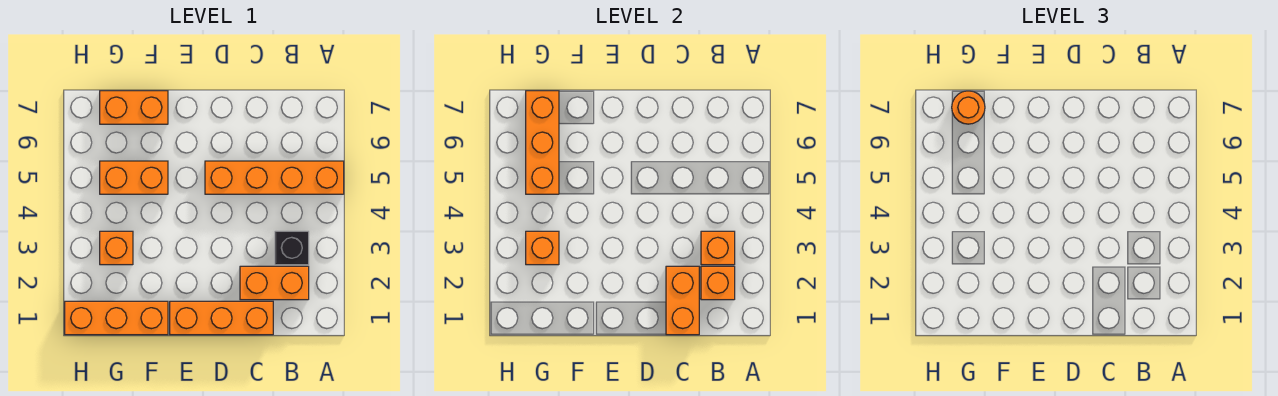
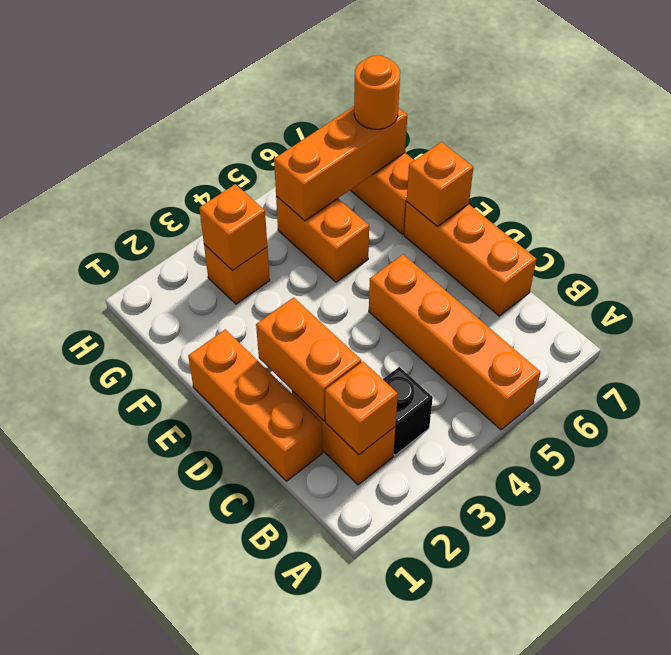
orange 1x1 brick [701,231,735,265] -> orange 1x1 brick moved to [407,142,473,226]
orange 1x2 brick [666,266,699,335] -> orange 1x2 brick turned to [256,298,361,421]
orange 1x3 brick [65,301,168,335] -> orange 1x3 brick moved to [404,202,536,316]

